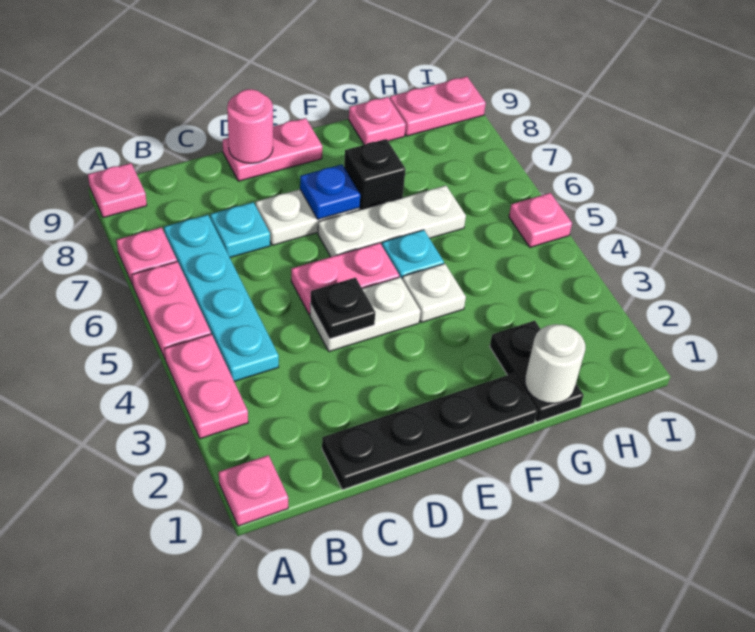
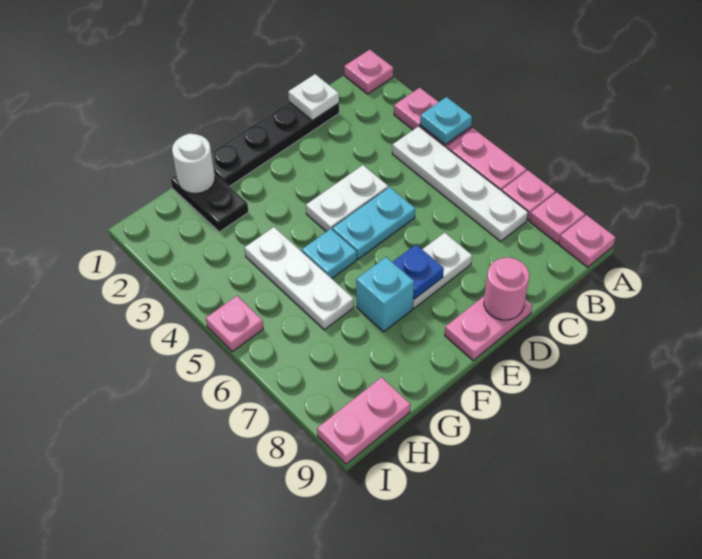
cyan 1x4 plate [164,215,279,381] -> white 1x4 plate [392,126,528,241]
cyan 1x1 plate [210,202,270,257] -> cyan 1x1 plate moved to [420,97,472,145]
black 1x1 plate [310,278,375,339] -> none
pink 1x2 plate [291,243,399,315] -> cyan 1x2 plate [332,187,415,259]
white 1x3 plate [318,186,466,257] -> white 1x3 plate turned to [245,227,354,330]
white 1x1 plate [402,264,466,322] -> white 1x1 plate moved to [288,74,339,120]
black 1x1 brick [344,139,405,210] -> cyan 1x1 brick [356,257,414,332]
pink 1x1 plate [349,97,406,145] -> pink 1x1 plate moved to [529,192,585,243]

